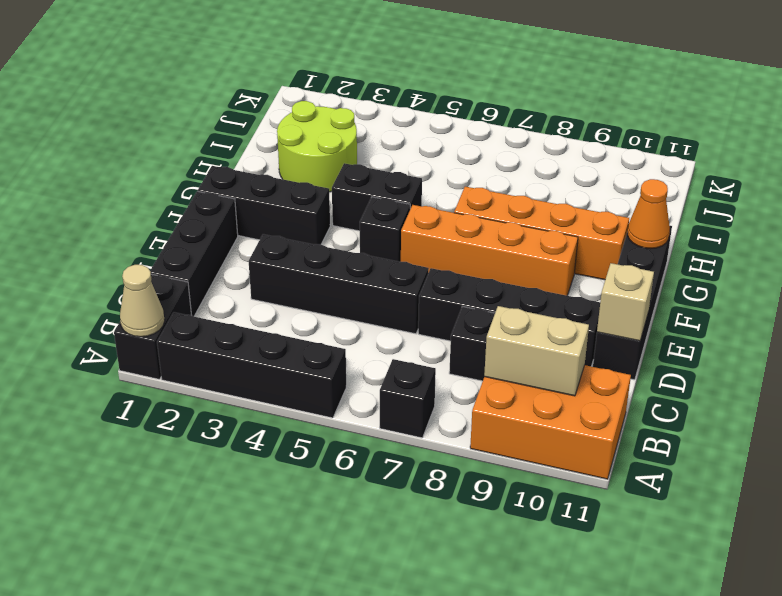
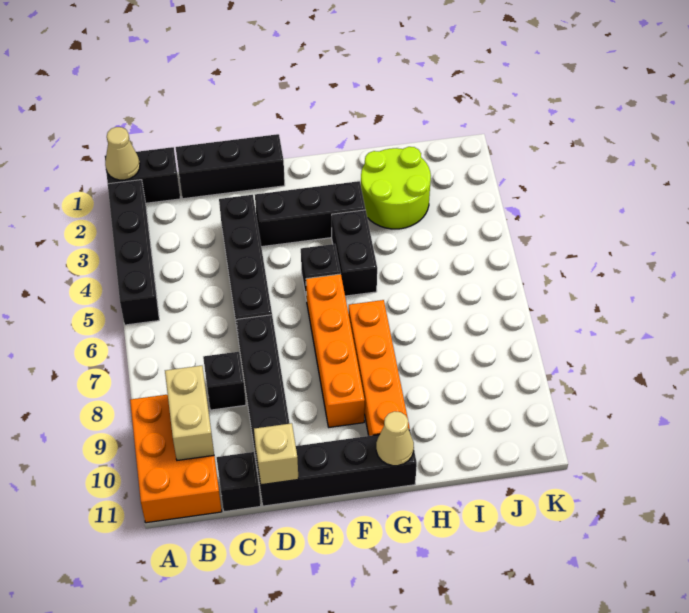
black 1x1 brick [380,359,436,438] -> black 1x1 brick moved to [217,452,261,512]
black 1x3 brick [198,166,330,245] -> black 1x3 brick turned to [255,181,365,247]
orange 1x1 cone [627,179,670,249] -> tan 1x1 cone [376,411,414,466]

